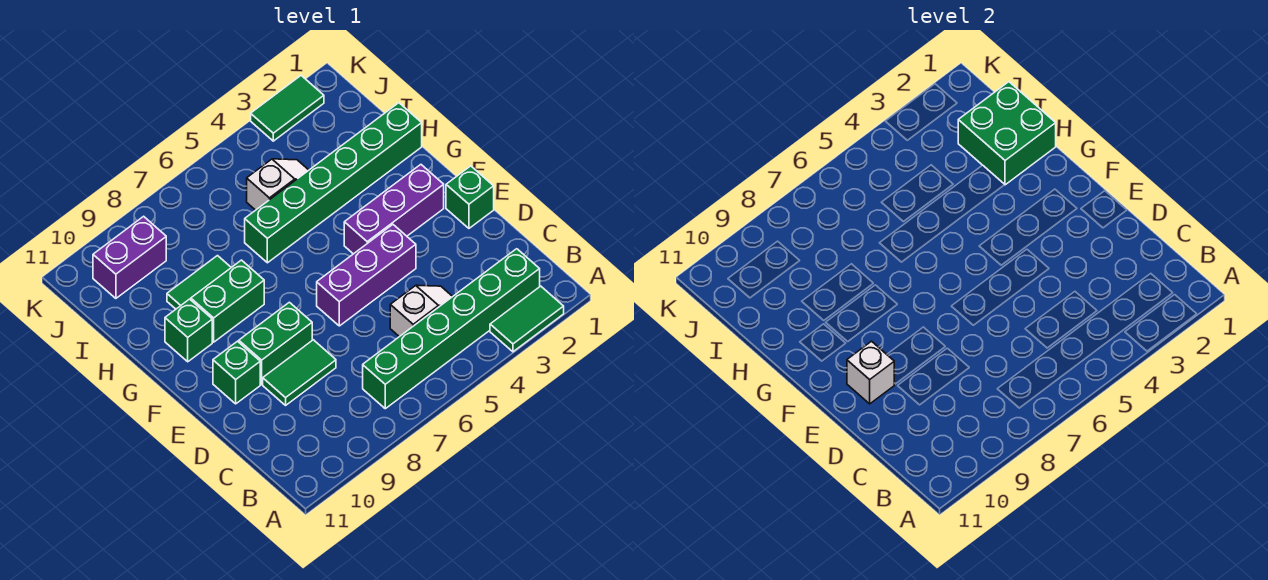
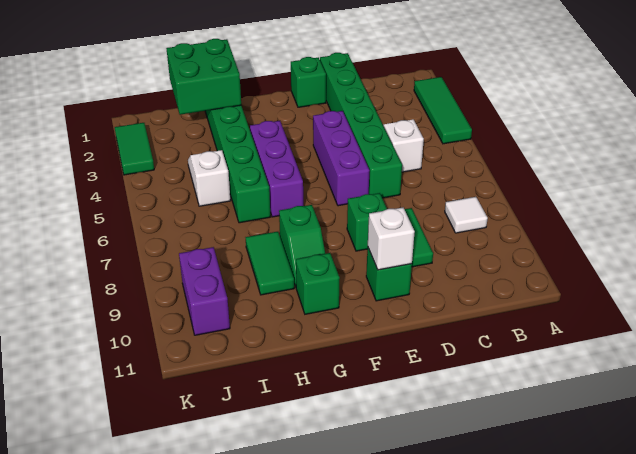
green 1x2 tile [490,286,564,352] -> green 1x3 tile [414,77,472,144]
green 1x6 brick [363,249,540,409] -> green 1x6 brick moved to [320,53,402,198]
none -> white 1x1 tile [445,197,488,233]
green 1x2 brick [239,302,312,384] -> green 1x1 brick [347,193,387,251]
purple 1x3 brick [344,165,444,254] -> purple 1x3 brick moved to [250,121,303,217]
green 1x2 brick [191,260,264,342] -> green 1x2 slope [279,205,325,287]

